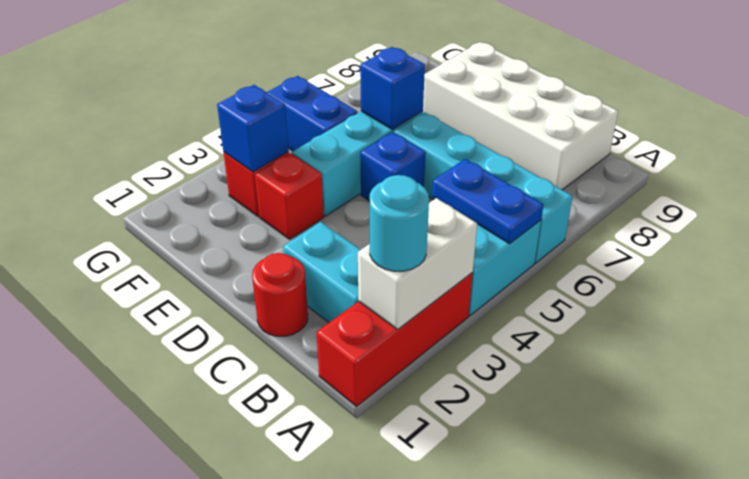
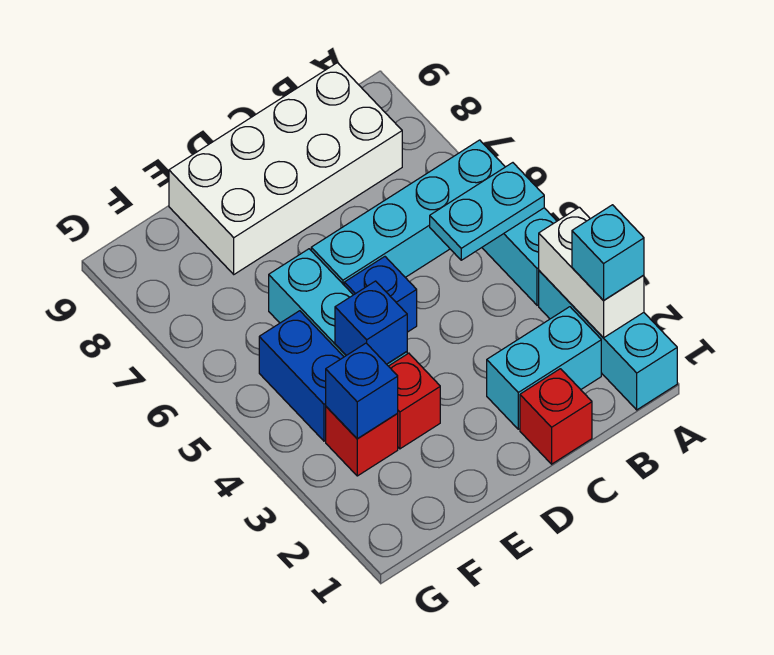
red 1x3 brick [317,273,473,406] -> cyan 1x3 brick [539,271,677,410]
cyan 1x1 round brick [370,175,429,271] -> cyan 1x1 brick [572,205,644,300]
blue 1x2 plate [432,159,543,244] -> cyan 1x2 plate [430,163,544,260]
red 1x1 round brick [252,253,308,336] -> red 1x1 brick [520,369,592,464]
blue 1x1 brick [360,47,425,129] -> blue 1x1 brick moved to [335,281,407,364]
blue 1x2 brick [267,76,358,151] -> blue 1x2 brick turned to [259,311,344,441]

